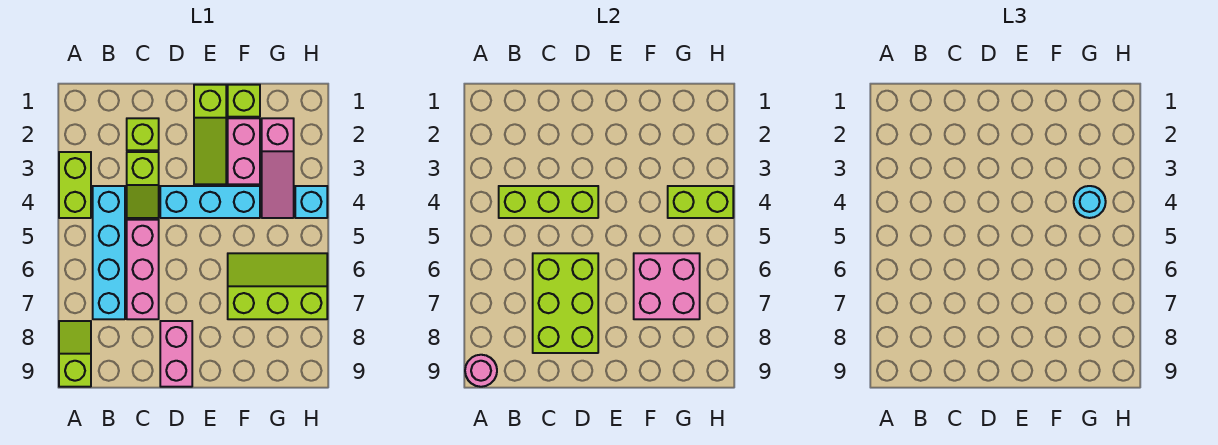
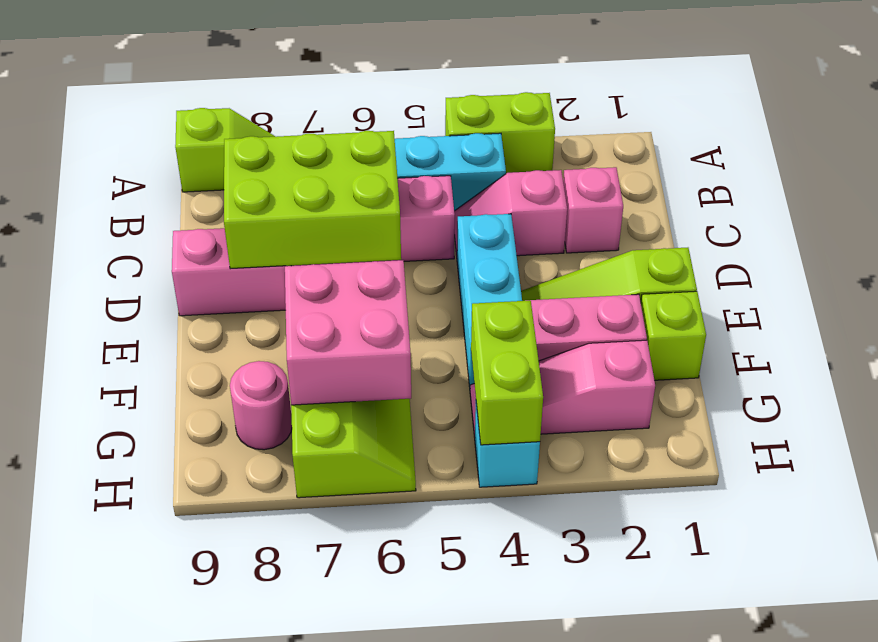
pink 1x1 round brick [465,355,497,387] -> pink 1x1 round brick moved to [230,361,292,450]
lime 1x3 brick [499,186,598,218] -> none
lime 1x1 brick [127,118,159,150] -> pink 1x1 brick [563,167,623,253]
lime 1x2 slope [127,152,159,218] -> pink 1x2 slope [454,170,567,256]
cyan 1x1 round brick [1074,186,1106,218] -> none

